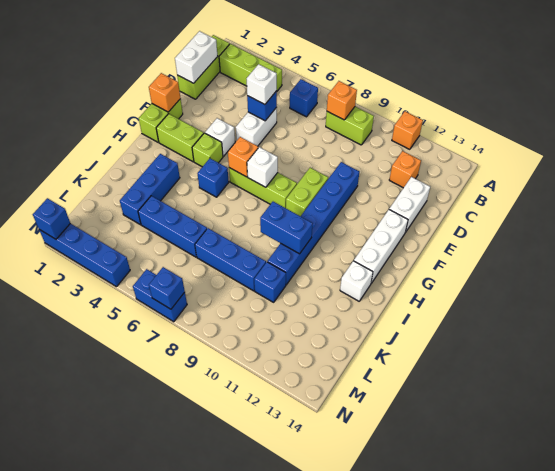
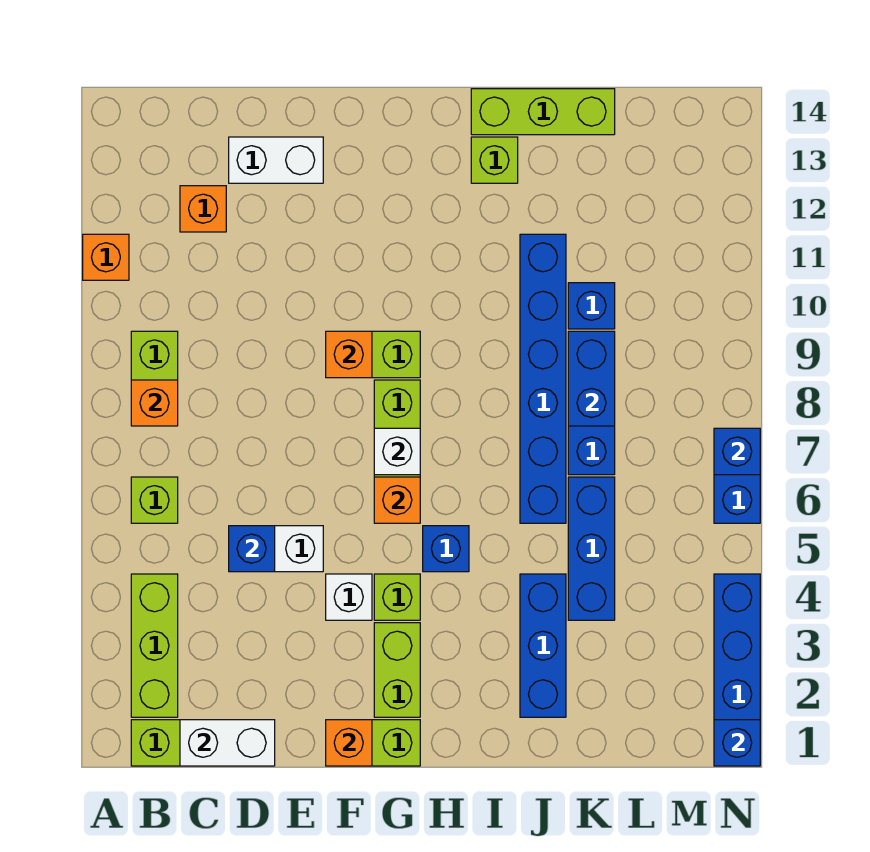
blue 1x1 brick [290,79,318,117] -> lime 1x1 brick [131,477,178,523]
white 1x1 brick [247,64,277,105] -> none
blue 1x6 brick [268,162,359,285] -> blue 1x6 brick turned to [520,234,566,523]
none -> orange 1x1 brick [326,331,372,378]
white 1x3 brick [354,209,408,283] -> none
blue 1x3 brick [120,154,180,225] -> blue 1x3 brick turned to [520,574,566,717]
blue 1x2 brick [260,202,312,254] -> blue 1x2 brick moved to [568,331,615,426]
white 1x1 brick [340,261,373,301] -> lime 1x1 brick [471,137,518,183]
none -> lime 1x3 brick [471,89,615,135]

